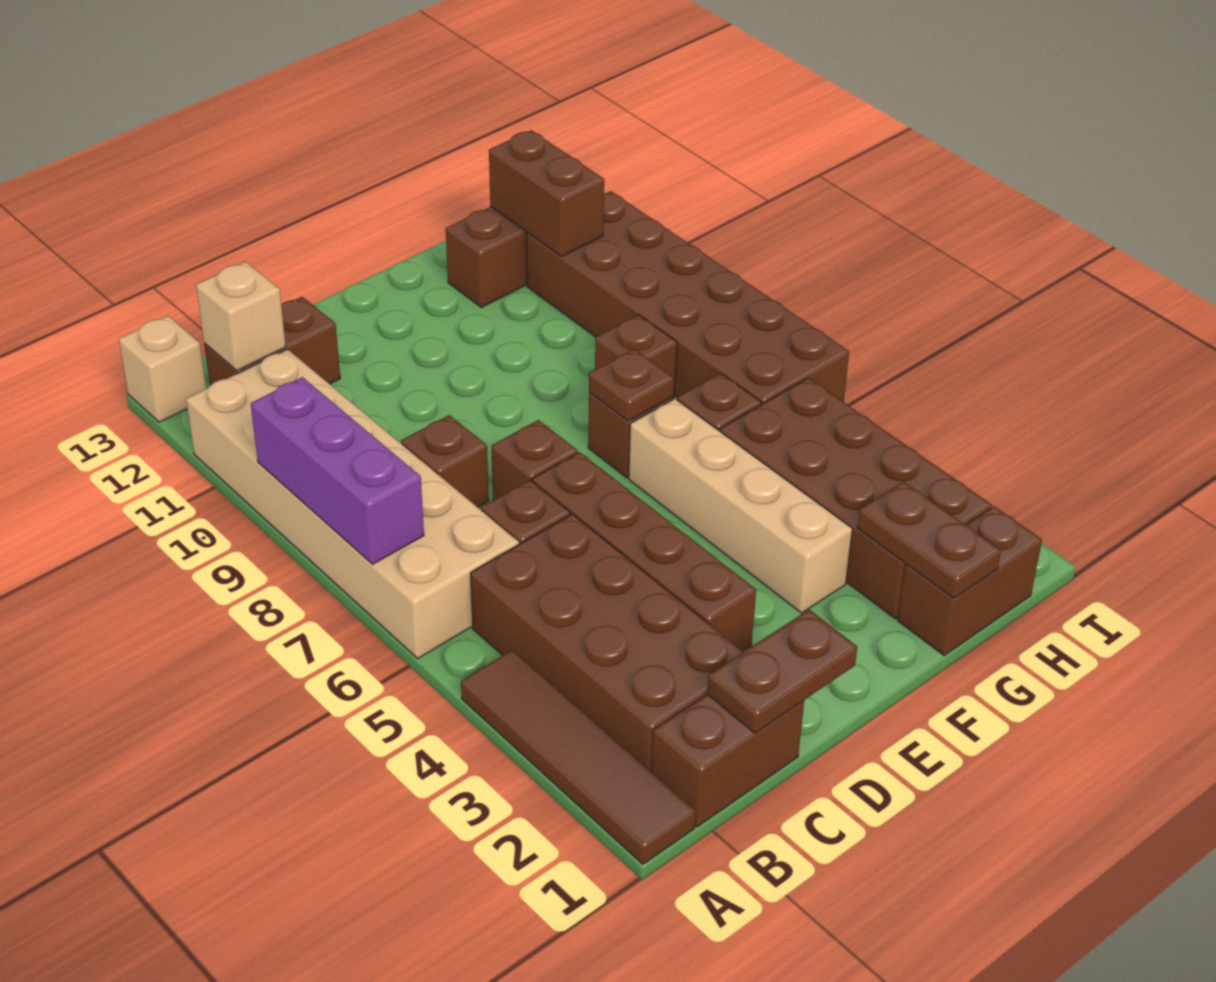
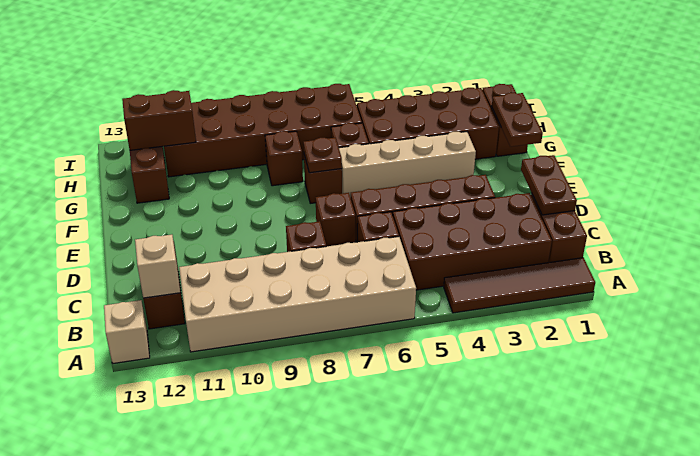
purple 1x3 brick [251,377,424,564] -> none
brown 1x2 plate [857,481,1001,599] -> brown 1x2 plate turned to [492,93,543,147]

